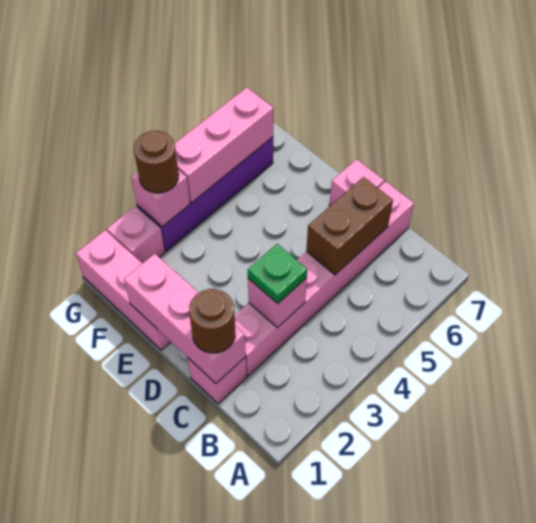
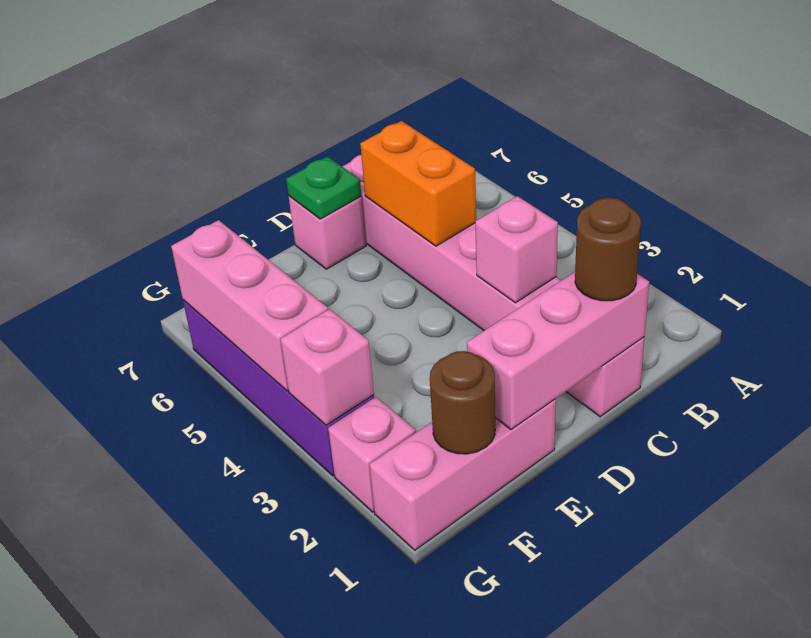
green 1x1 plate [248,244,307,304] -> green 1x1 plate moved to [286,156,361,219]
brown 1x2 brick [306,177,393,275] -> orange 1x2 brick [360,121,476,246]
brown 1x1 round brick [134,131,179,193] -> brown 1x1 round brick moved to [430,351,495,454]

